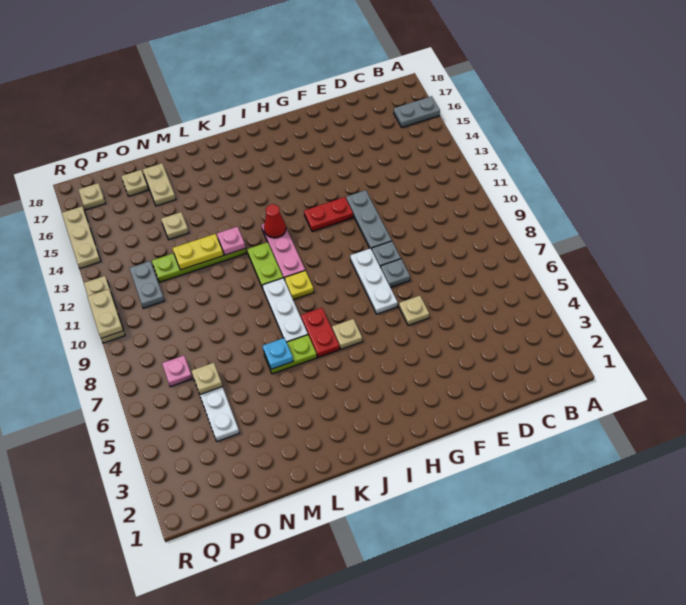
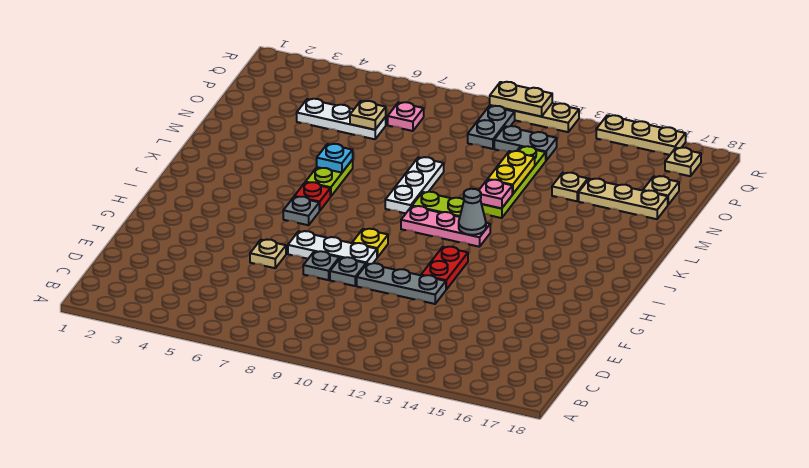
grey 1x2 plate [394,96,440,128] -> grey 1x2 plate moved to [468,106,515,149]
tan 1x1 plate [332,319,362,349] -> grey 1x1 plate [283,197,319,225]
red 1x2 plate [301,308,340,358] -> red 1x1 plate [294,182,330,211]
yellow 1x1 plate [284,271,314,300] -> yellow 1x1 plate moved to [352,229,388,257]
red 1x1 cone [264,204,286,238] -> grey 1x1 cone [459,189,486,235]
white 1x3 plate [262,278,308,342] -> white 1x3 plate turned to [385,157,444,213]
tan 1x2 plate [143,163,176,206] -> tan 1x3 plate [579,179,668,219]

